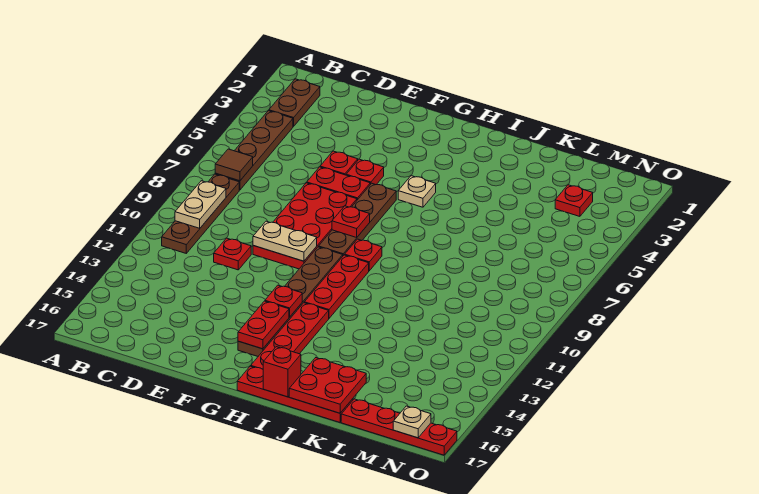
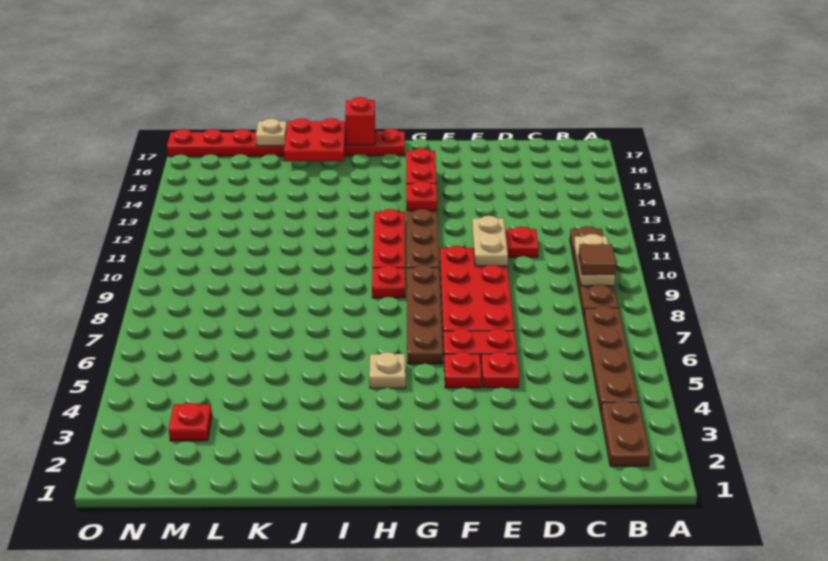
brown 1x1 tile [215,149,253,181] -> brown 1x1 tile moved to [578,244,616,275]
tan 1x2 plate [253,221,317,261] -> tan 1x2 plate turned to [472,216,508,266]
red 1x1 plate [332,206,370,237] -> none
red 1x4 plate [251,303,329,369] -> none
tan 1x1 plate [393,406,431,438] -> tan 1x1 plate moved to [256,119,287,146]

